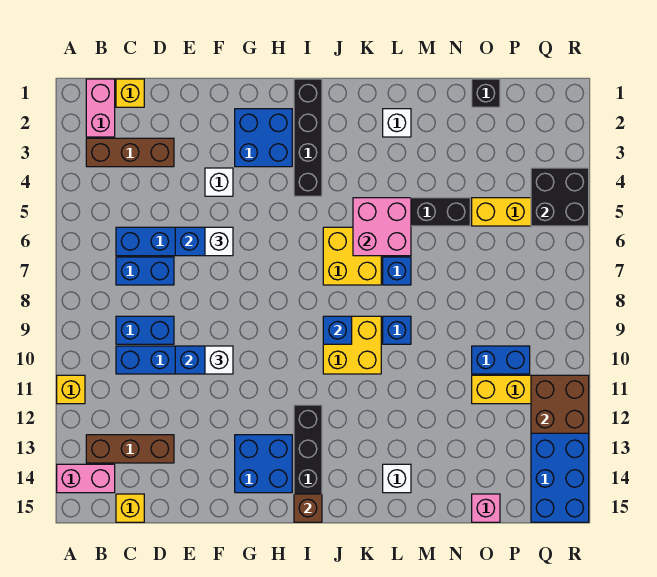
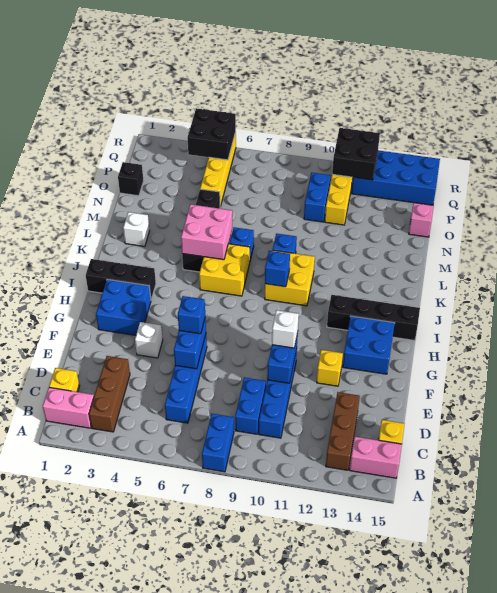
yellow 1x1 brick [57,375,85,404] -> yellow 1x1 brick moved to [317,350,343,386]
pink 1x2 brick [57,464,115,493] -> pink 1x2 brick turned to [350,437,402,478]
blue 1x2 brick [116,257,174,285] -> blue 1x2 brick moved to [202,414,234,472]
white 1x1 brick [205,227,233,256] -> blue 1x1 brick [178,296,205,334]
black 1x4 brick [294,79,322,196] -> black 1x3 brick [86,259,156,300]
brown 1x1 brick [294,494,322,522] -> none
white 1x1 brick [383,464,411,493] -> none
brown 2x2 brick [531,375,589,433] -> black 2x2 brick [332,128,380,180]

